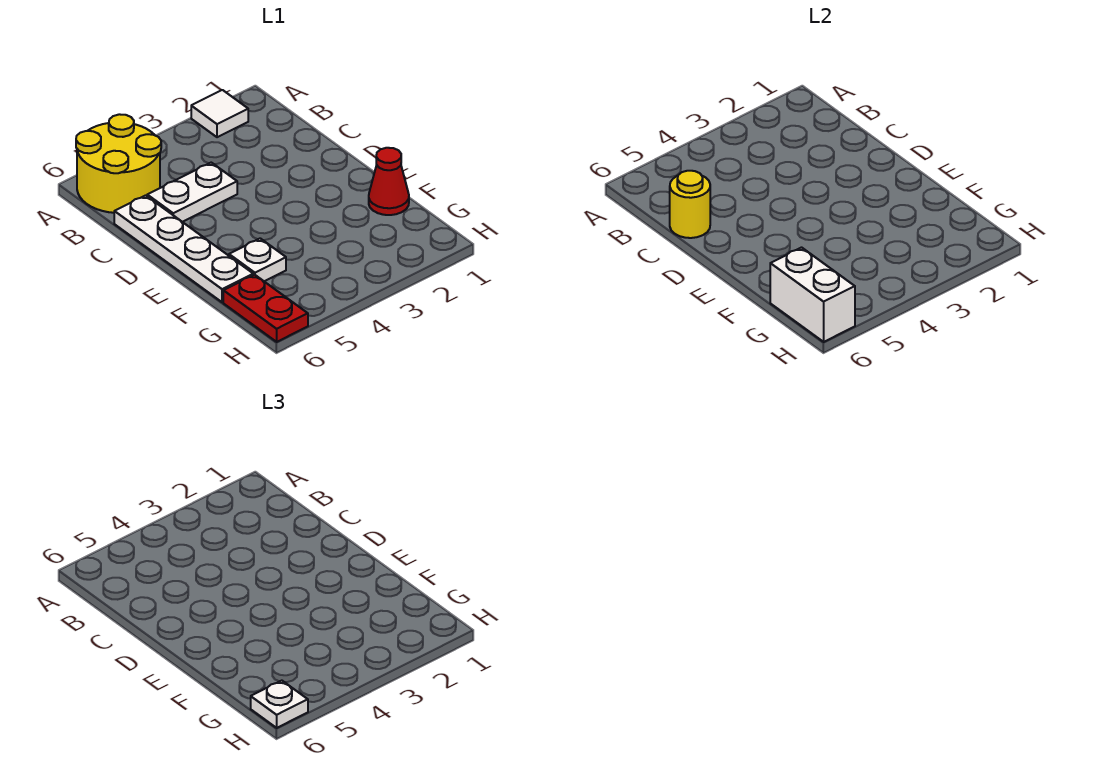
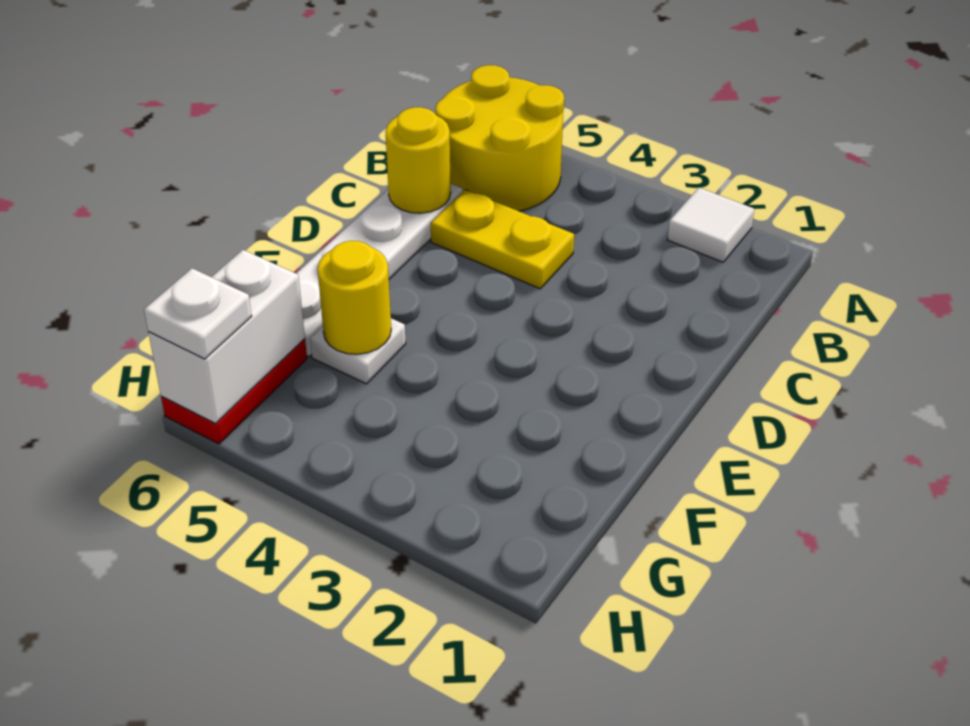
white 1x2 plate [147,163,237,222] -> yellow 1x2 plate [431,190,574,289]
red 1x1 cone [369,148,409,215] -> none
none -> yellow 1x1 round brick [318,241,391,354]

